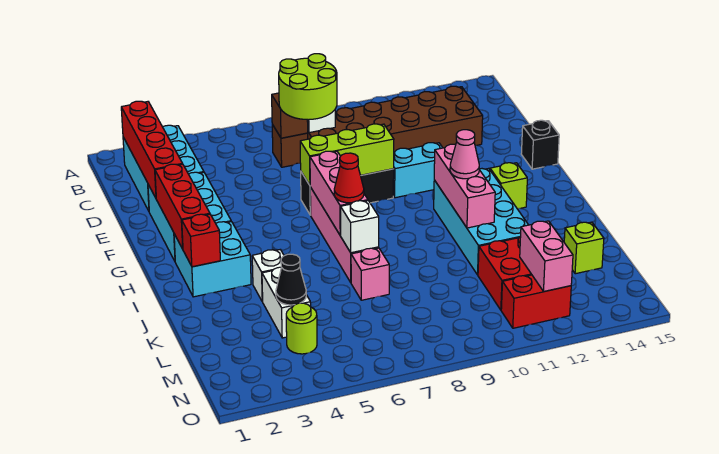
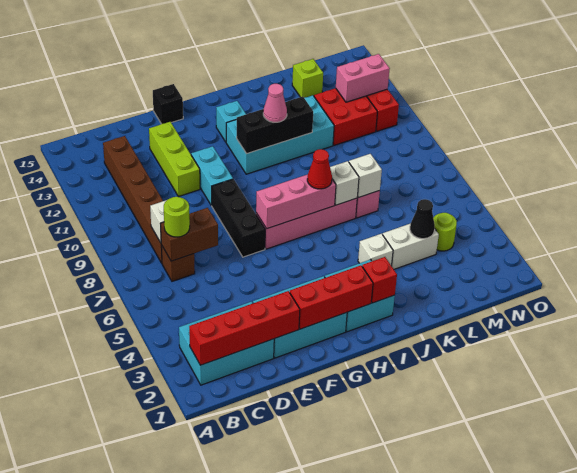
brown 1x1 brick [272,93,308,138] -> brown 1x2 brick [161,208,218,261]
lime 2x2 round brick [279,54,337,120] -> lime 1x1 round brick [164,197,190,237]
brown 2x6 brick [308,86,483,152] -> brown 1x6 brick [103,136,163,263]
lime 1x3 brick [300,124,394,185] -> lime 1x3 brick moved to [149,122,200,196]
pink 1x3 brick [434,144,495,228] -> black 1x3 brick [237,96,313,154]
lime 1x1 brick [490,163,527,209] -> cyan 1x1 brick [216,101,246,142]
none -> white 1x1 brick [349,154,382,198]

